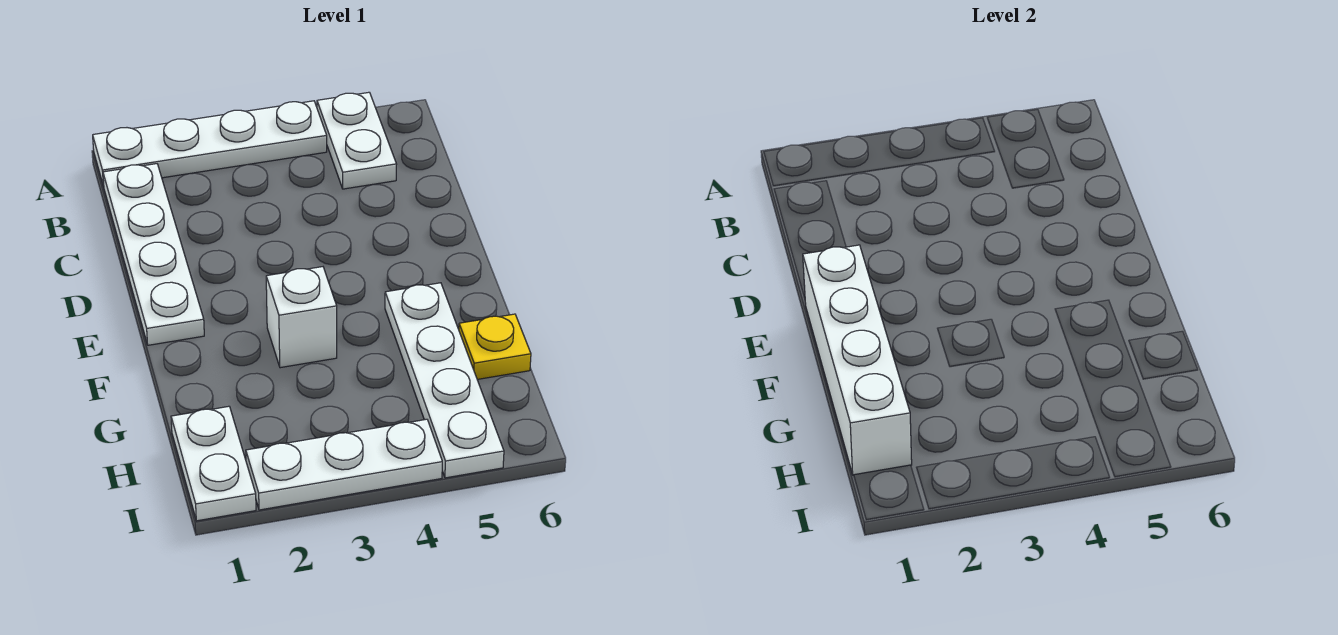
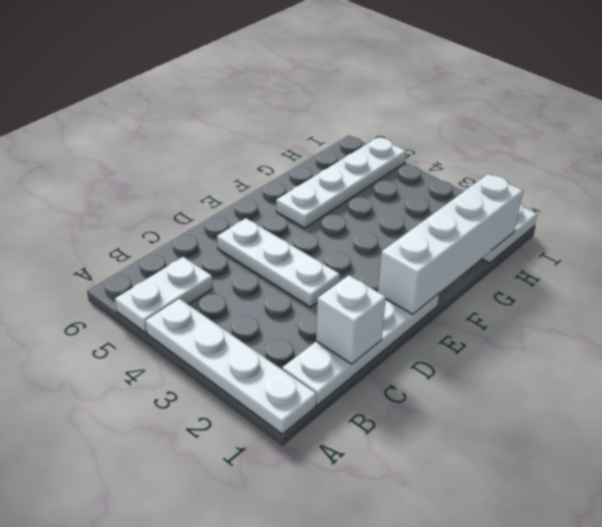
white 1x1 brick [266,267,337,368] -> white 1x1 brick moved to [316,275,386,364]
yellow 1x1 plate [459,314,531,379] -> none
white 1x3 plate [246,419,442,510] -> white 1x3 plate moved to [217,218,340,307]

